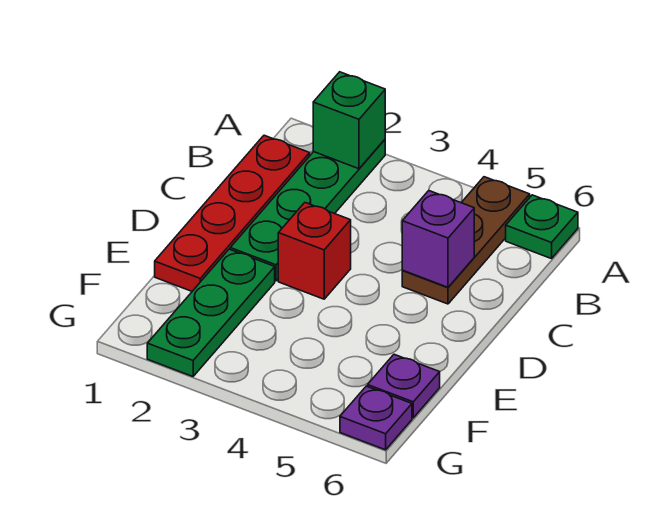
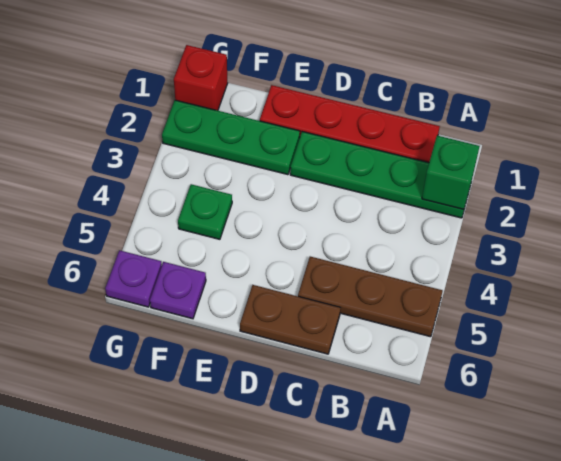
green 1x1 plate [506,195,578,259] -> green 1x1 plate moved to [178,184,232,239]
purple 1x1 brick [402,191,474,287] -> none
none -> brown 1x2 plate [240,285,340,354]
red 1x1 brick [278,203,351,299] -> red 1x1 brick moved to [174,45,228,111]

